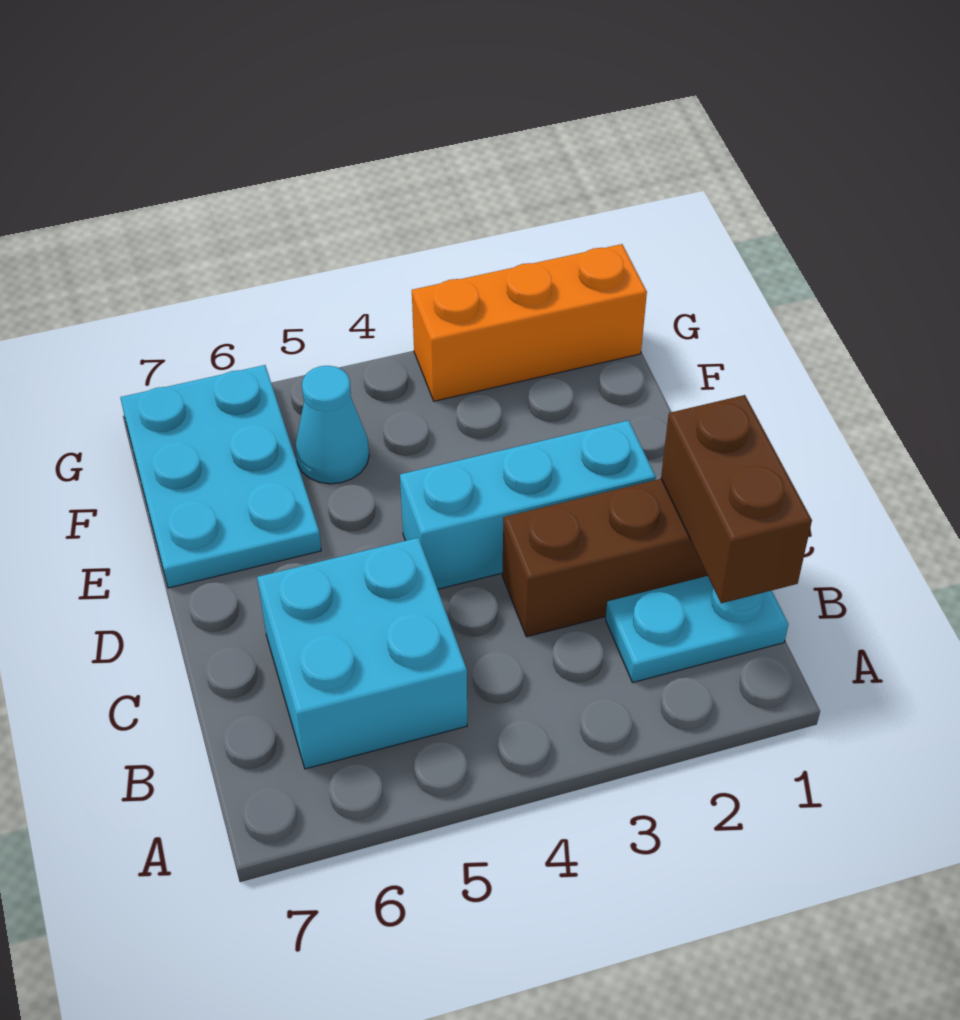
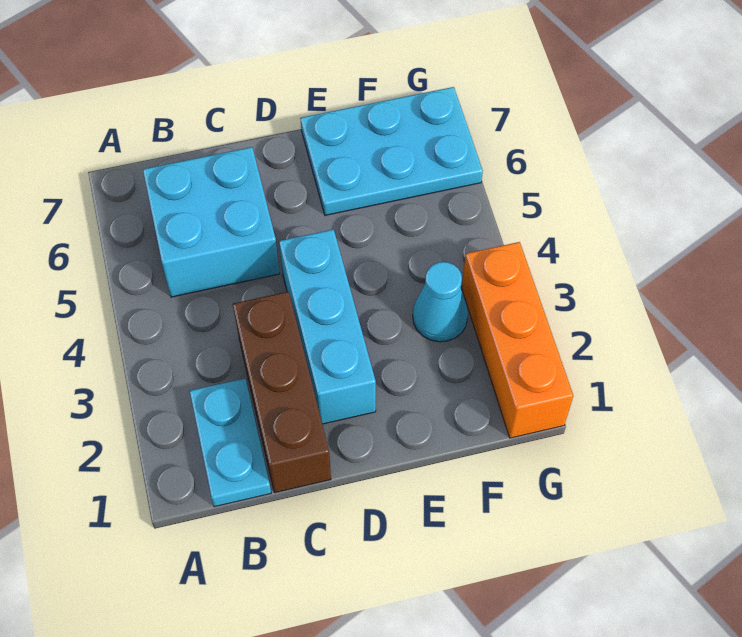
brown 1x2 brick [661,395,812,603] -> none
cyan 1x1 cone [295,366,369,484] -> cyan 1x1 cone moved to [413,262,468,342]

